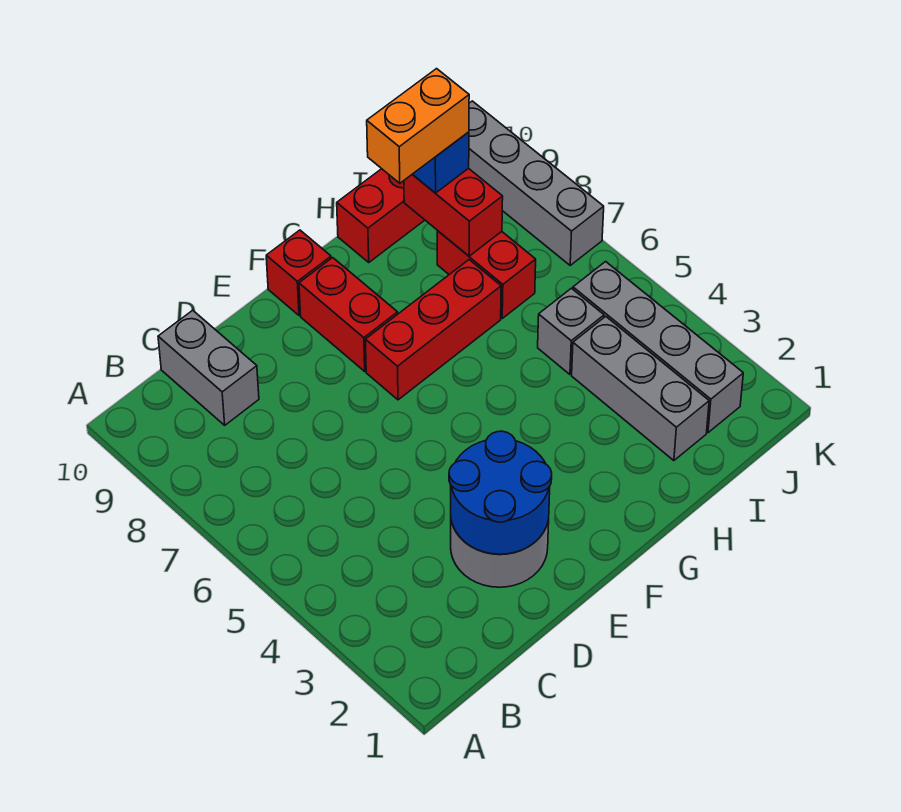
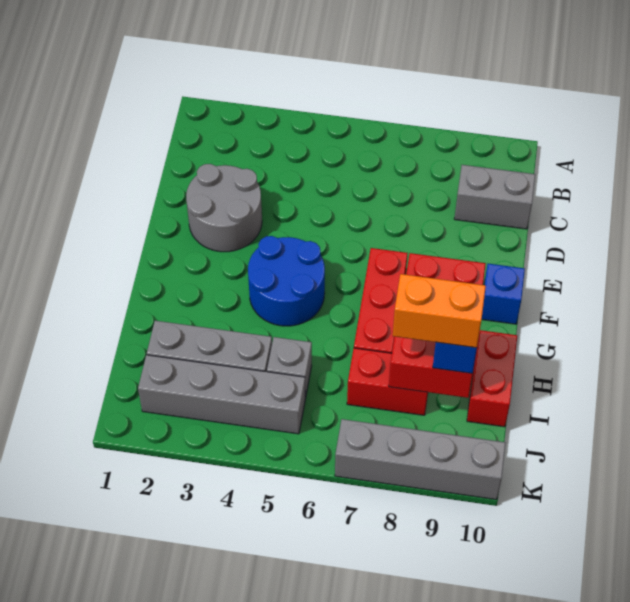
blue 2x2 round brick [449,431,552,554] -> blue 2x2 round brick moved to [248,236,325,326]
red 1x1 brick [266,230,331,315] -> blue 1x1 brick [482,264,525,324]
orange 1x2 brick [367,69,469,183] -> orange 1x2 brick turned to [393,274,486,348]

